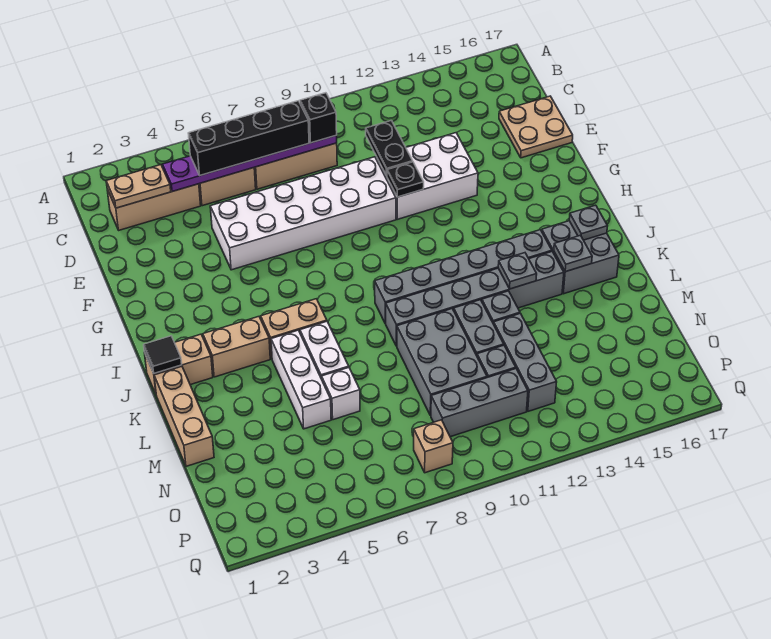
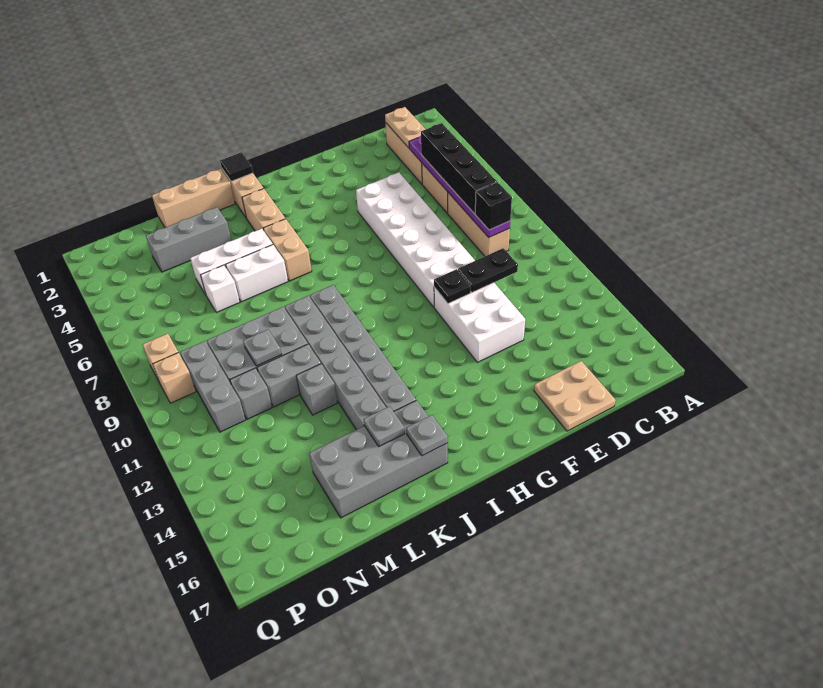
grey 2x2 brick [542,221,619,294] -> grey 2x4 brick [309,400,448,518]
grey 1x1 plate [498,253,537,289] -> grey 1x1 plate moved to [243,329,282,366]
grey 1x3 brick [494,314,557,411] -> grey 1x3 brick moved to [146,207,232,272]
none -> tan 1x1 brick [153,353,196,403]

